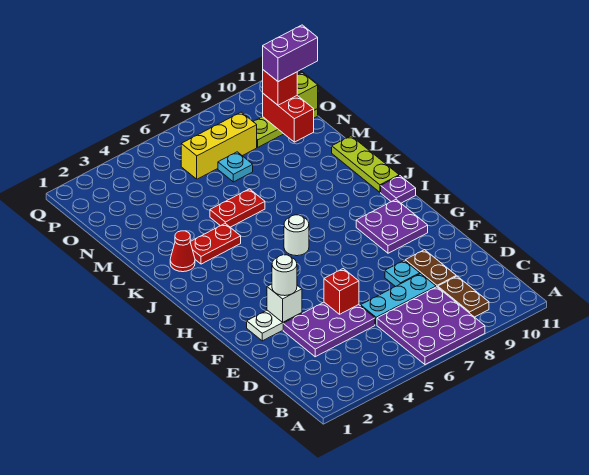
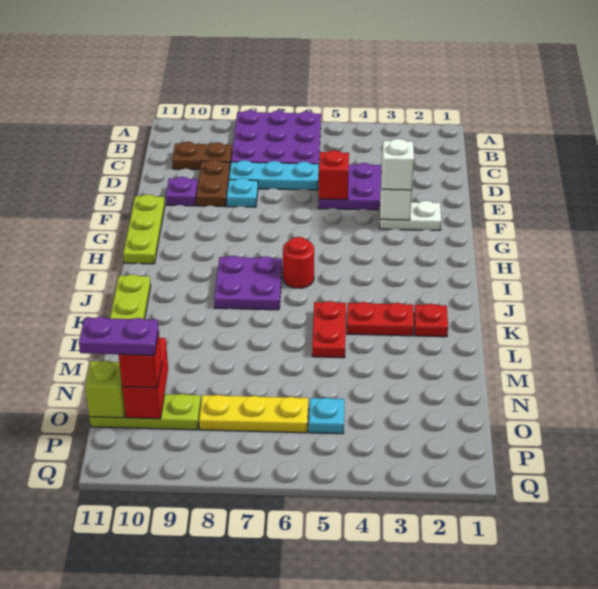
brown 1x2 plate [438,276,489,317] -> brown 1x2 plate turned to [172,142,232,170]
white 1x1 round brick [272,255,297,296] -> white 1x1 brick [381,139,414,190]
none -> lime 1x3 plate [123,194,165,264]
purple 2x2 plate [356,200,428,253] -> purple 2x2 plate moved to [214,256,282,310]
white 1x1 round brick [284,215,309,256] -> red 1x1 round brick [283,237,314,288]
purple 1x1 plate [381,176,416,203] -> purple 1x1 plate moved to [166,177,198,206]
red 1x1 cone [170,231,195,272] -> red 1x1 plate [414,304,448,337]
red 1x2 plate [210,189,265,227] -> red 1x2 plate turned to [312,301,346,358]
cyan 1x1 plate [218,152,253,182] -> cyan 1x1 plate moved to [309,398,344,434]
yellow 1x3 brick [181,112,257,179] -> yellow 1x3 plate [199,395,308,433]
purple 1x2 brick [263,25,318,82] -> purple 1x2 plate [79,317,159,355]

